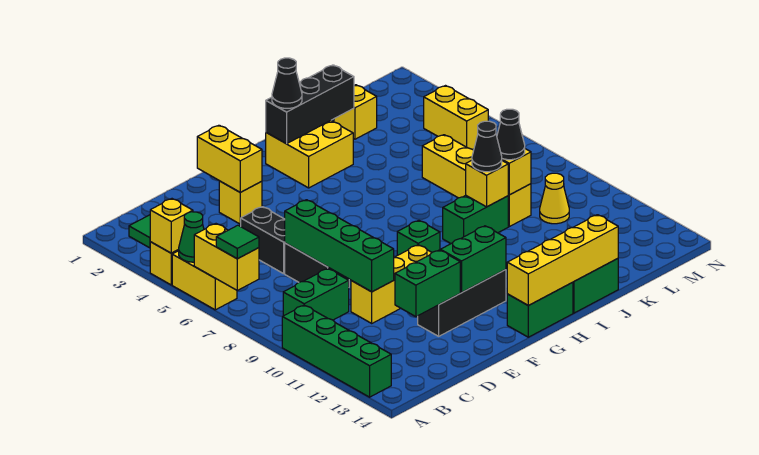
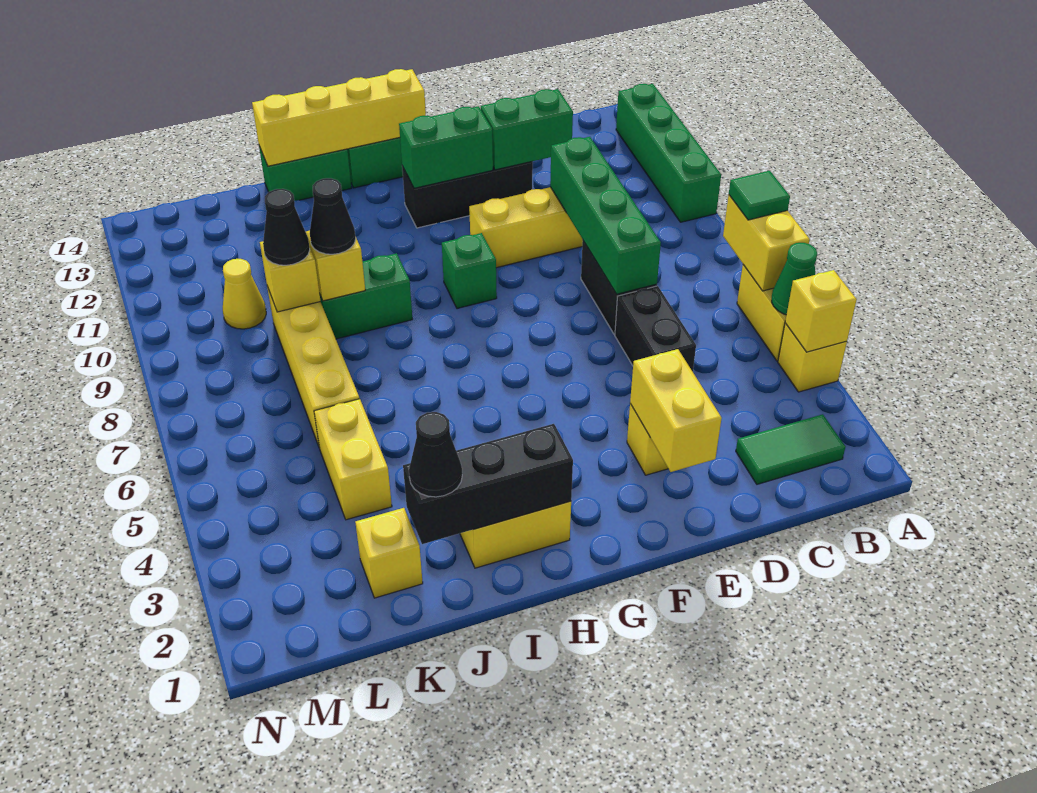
green 1x2 brick [283,269,349,320] -> none
black 1x1 cone [272,58,302,108] -> black 1x1 cone moved to [409,412,462,497]
yellow 1x2 brick [424,86,488,149] -> yellow 1x2 brick moved to [314,399,392,520]

